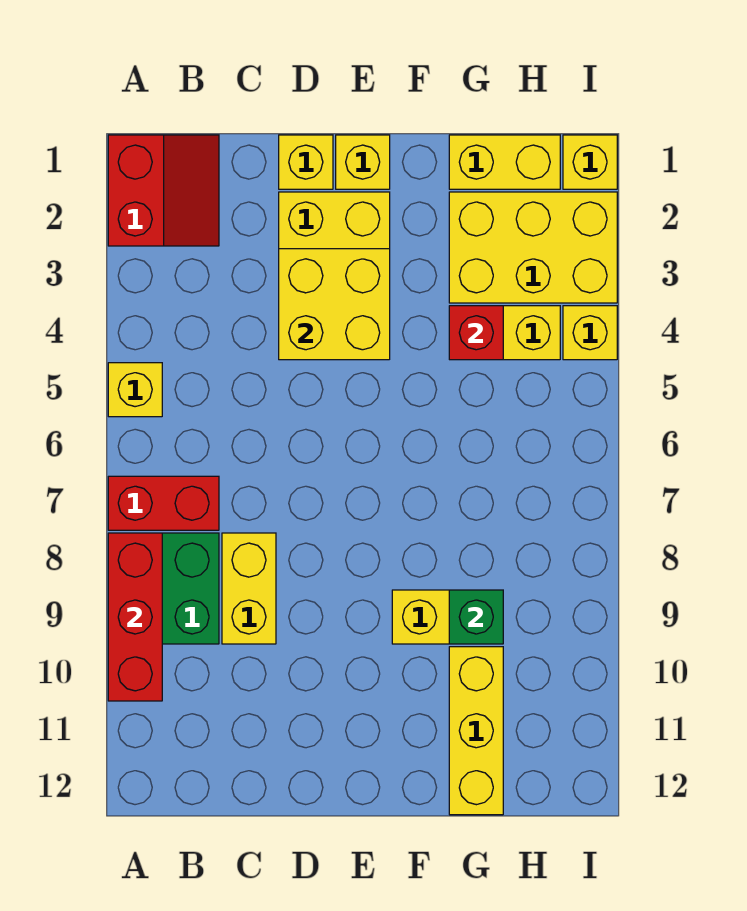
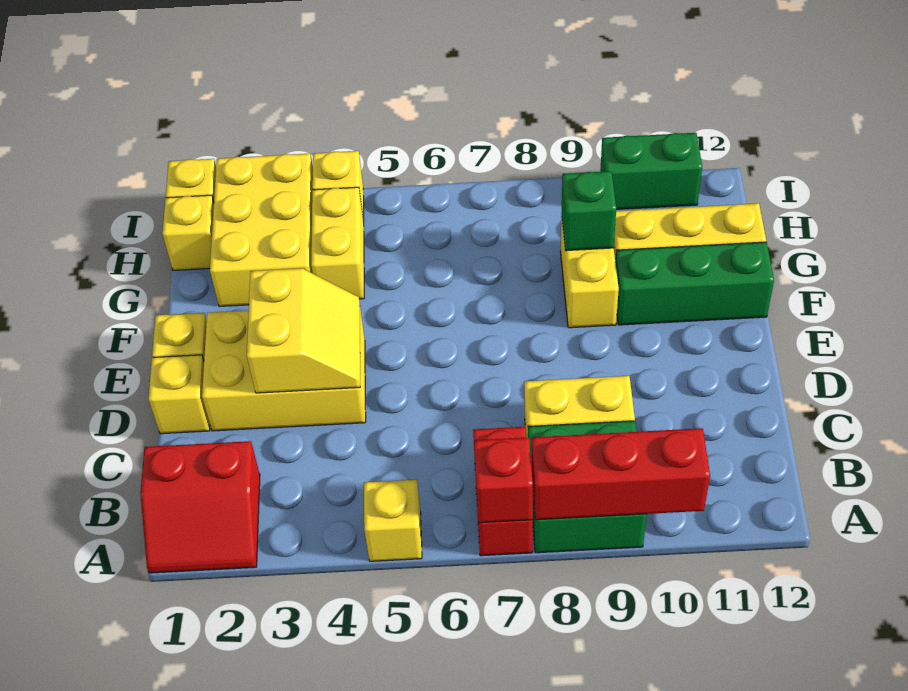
red 2x2 slope [108,135,219,246] -> red 2x2 slope turned to [140,441,260,573]
yellow 2x2 brick [279,249,390,360] -> yellow 2x2 slope [247,268,360,393]
none -> green 1x3 brick [615,242,774,325]
yellow 1x2 brick [449,135,560,189] -> yellow 1x1 brick [162,195,214,270]
red 1x1 brick [449,306,503,360] -> red 1x1 brick moved to [474,437,533,523]
none -> green 1x2 brick [600,133,702,209]

